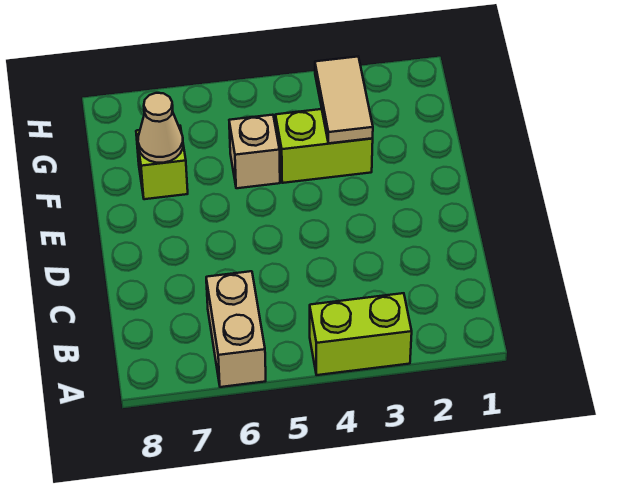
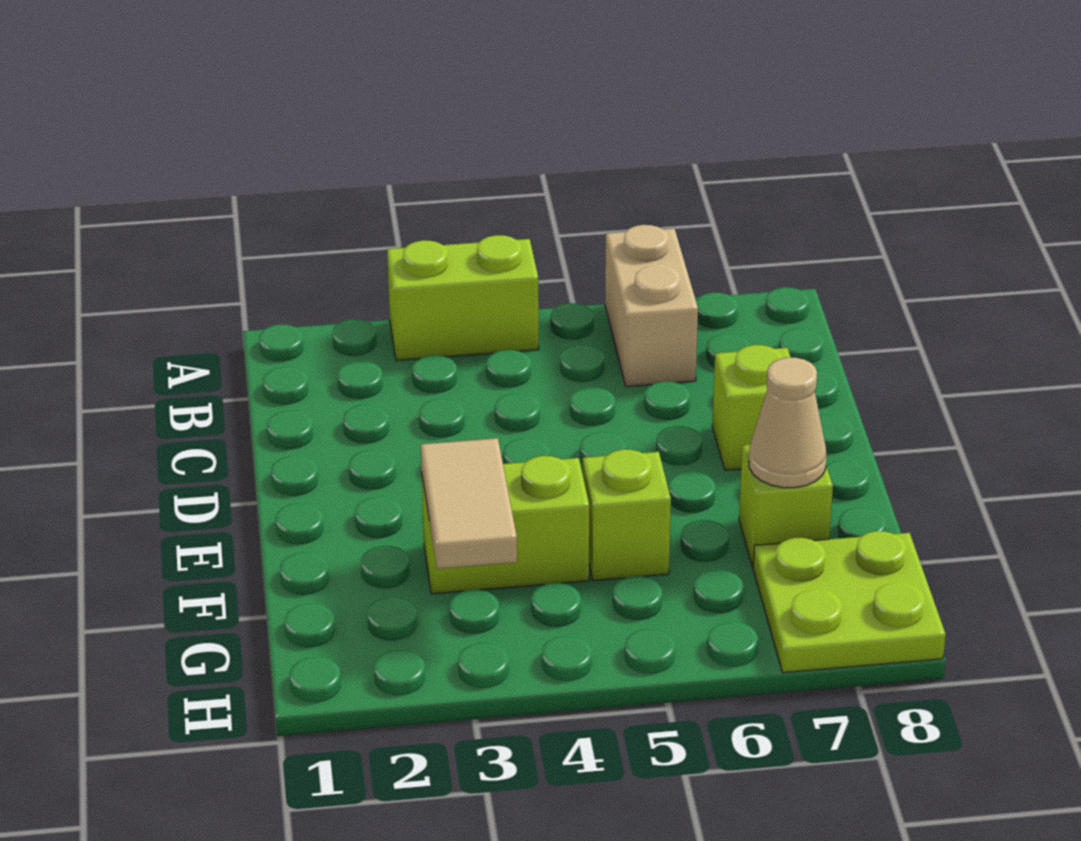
none -> lime 1x1 brick [712,345,791,470]
tan 1x1 brick [229,115,280,188] -> lime 1x1 brick [583,449,671,581]
none -> lime 2x2 plate [753,531,946,673]

